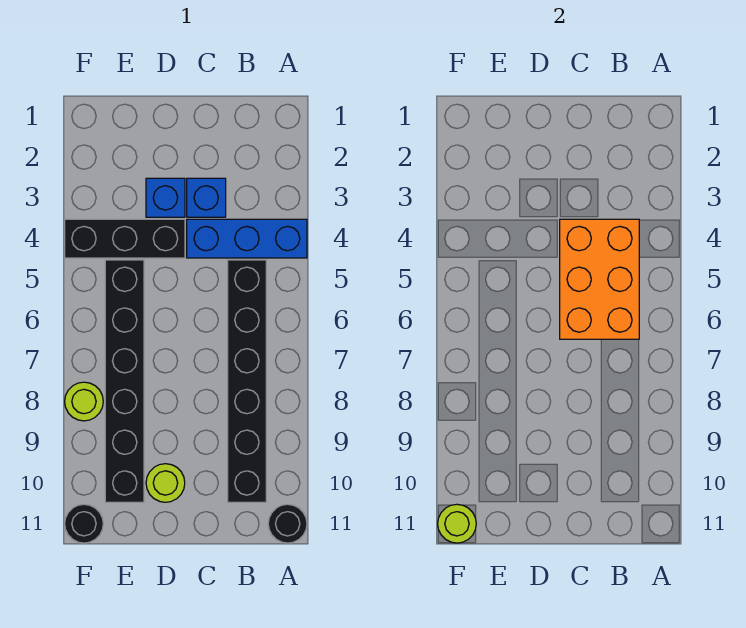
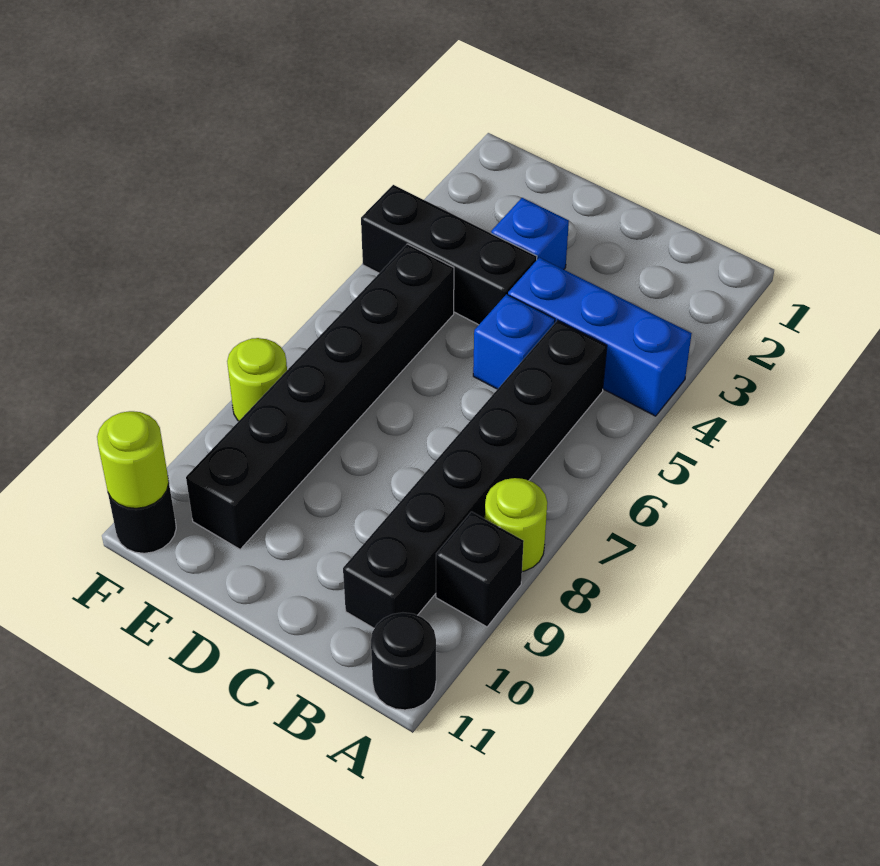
none -> black 1x1 brick [436,512,524,627]
orange 2x3 brick [560,219,639,339] -> none
blue 1x1 brick [187,178,226,217] -> blue 1x1 brick moved to [473,294,555,389]
lime 1x1 round brick [146,464,185,502] -> lime 1x1 round brick moved to [485,478,547,571]

